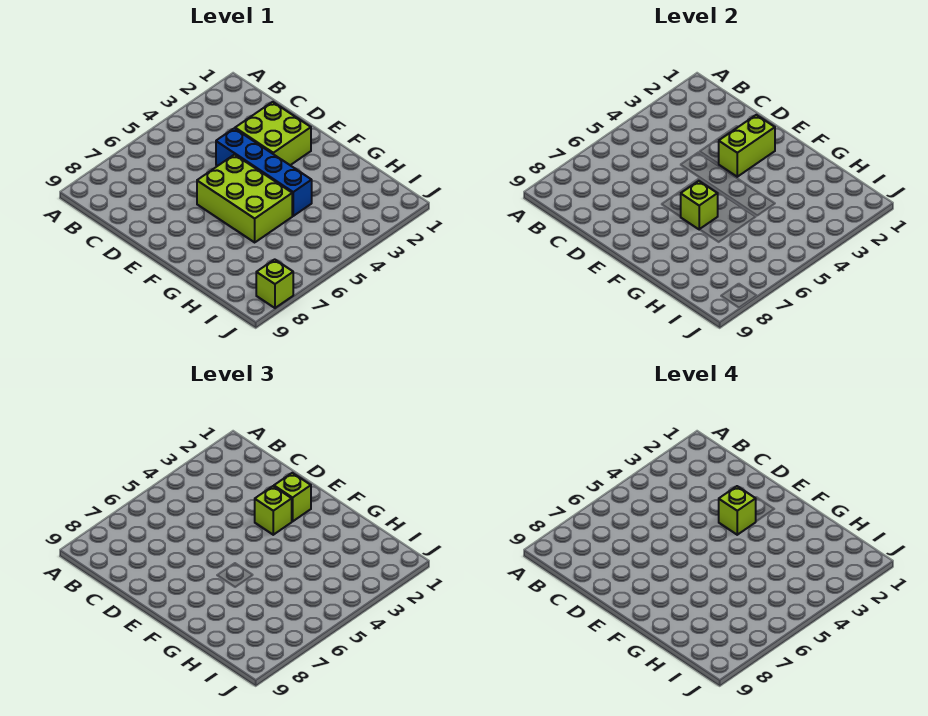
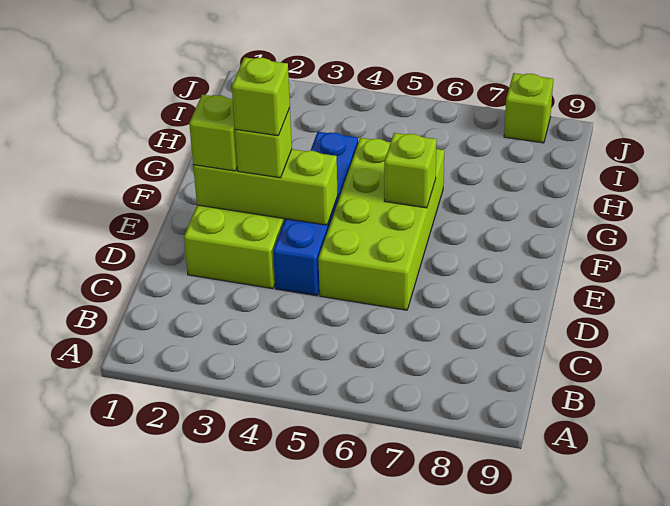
lime 1x2 brick [719,115,775,177] -> lime 1x3 brick [193,149,338,225]
lime 2x3 brick [197,155,292,242] -> lime 2x4 brick [318,138,444,310]

